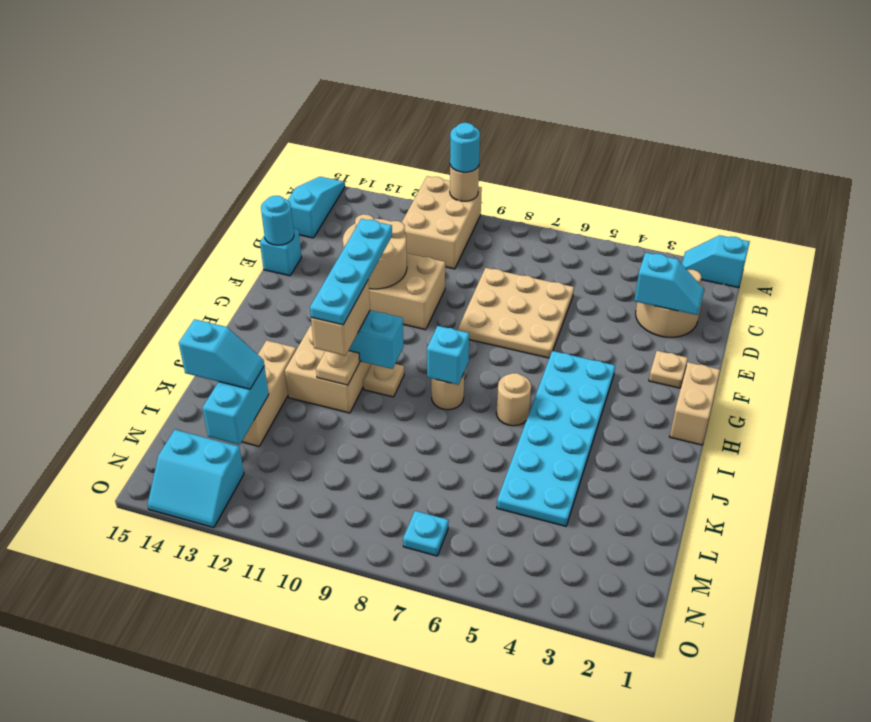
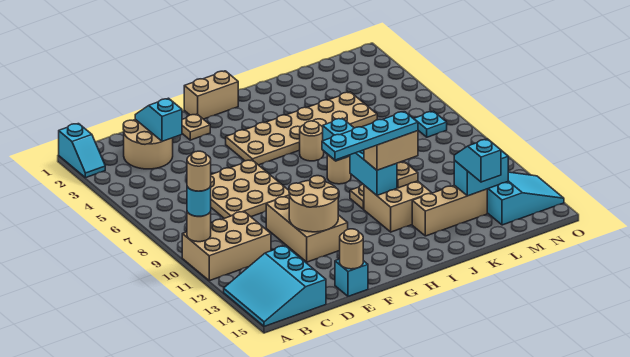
none -> tan 1x1 round brick [187,151,211,191]
cyan 1x3 slope [288,177,345,238] -> cyan 3x3 slope [224,246,326,326]
cyan 1x1 round brick [261,196,294,245] -> tan 1x1 round brick [340,229,363,269]
cyan 2x6 plate [497,351,615,526] -> tan 2x6 plate [226,92,377,165]
cyan 2x2 slope [148,430,244,528] -> cyan 2x3 slope [487,172,564,225]

